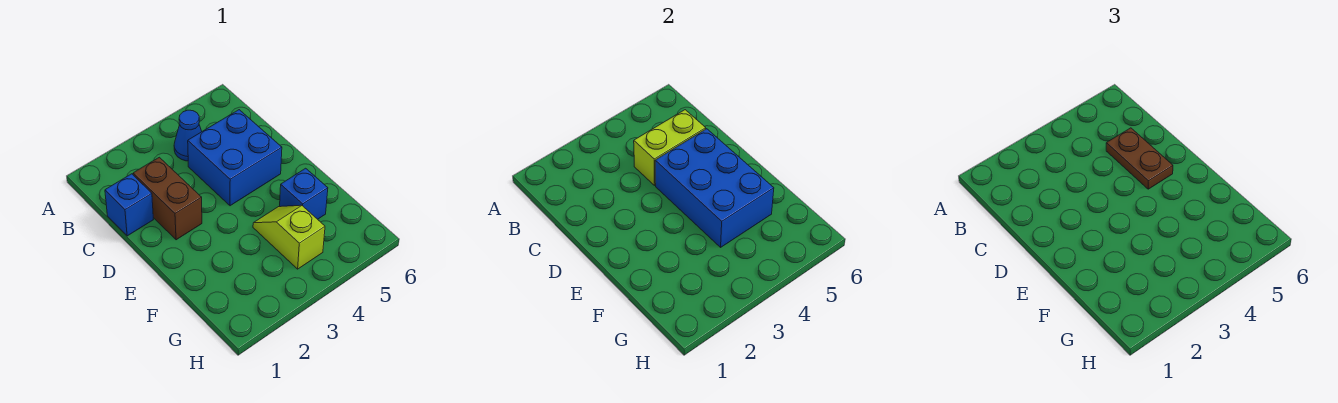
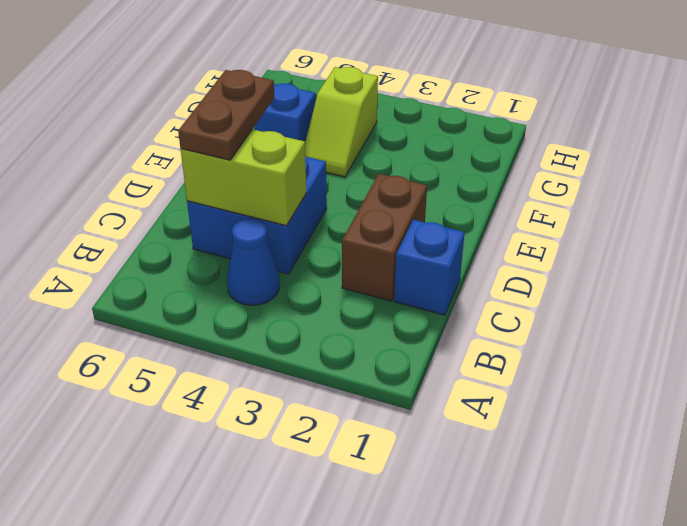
blue 2x3 brick [655,129,774,247] -> none

